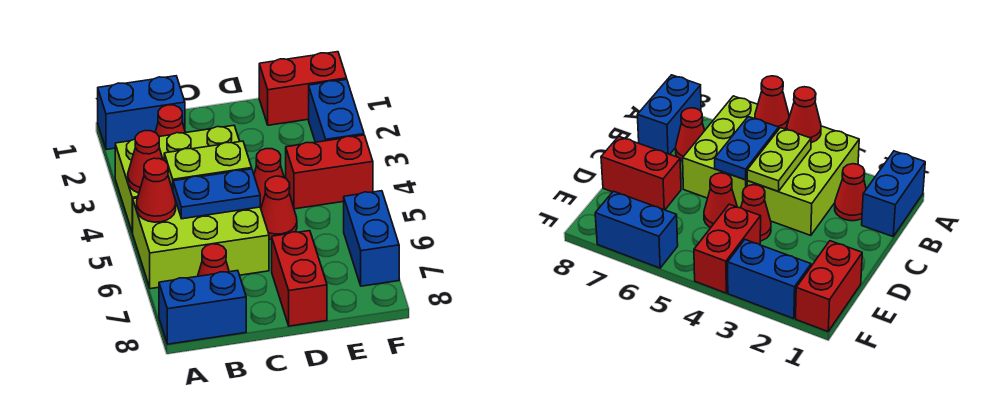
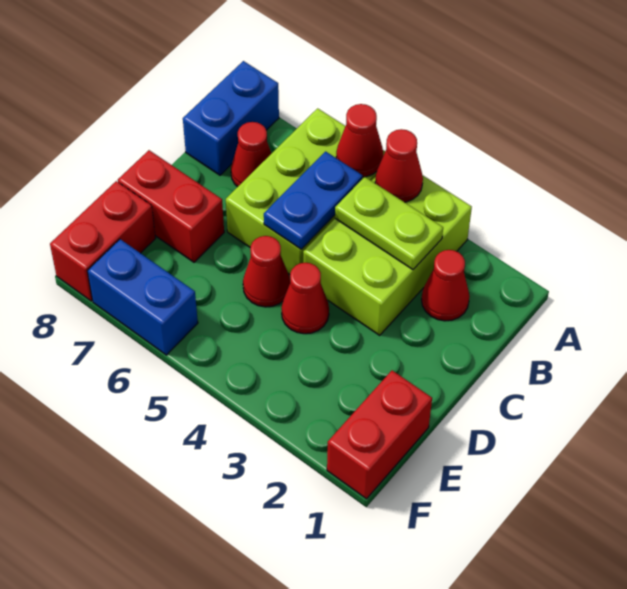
blue 1x2 brick [98,76,185,150] -> none
lime 1x2 plate [164,141,252,190] -> lime 1x2 plate turned to [335,177,443,270]
red 1x2 brick [286,135,373,209] -> red 1x2 brick moved to [50,181,156,301]
blue 1x2 brick [309,79,364,142] -> none

